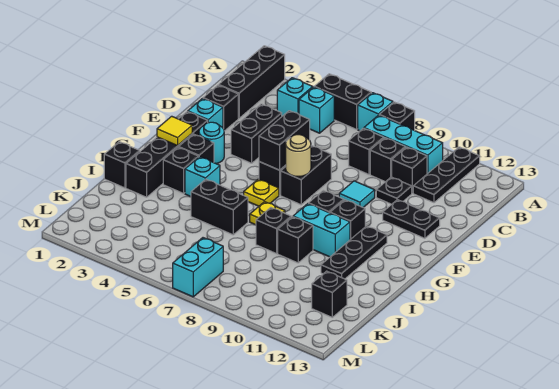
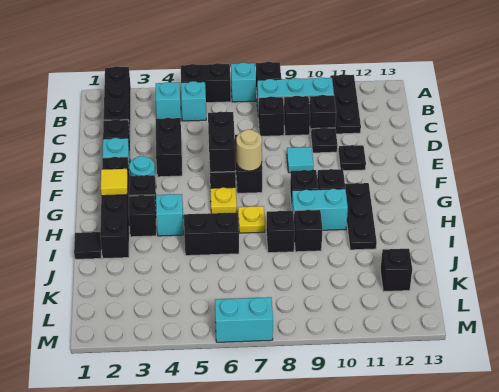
black 1x2 plate [383,200,440,238] -> black 1x1 plate [339,145,366,171]
black 1x1 brick [104,142,140,188] -> black 1x1 tile [74,232,102,259]
cyan 1x2 brick [173,238,223,297] -> cyan 1x2 brick turned to [215,297,273,342]

